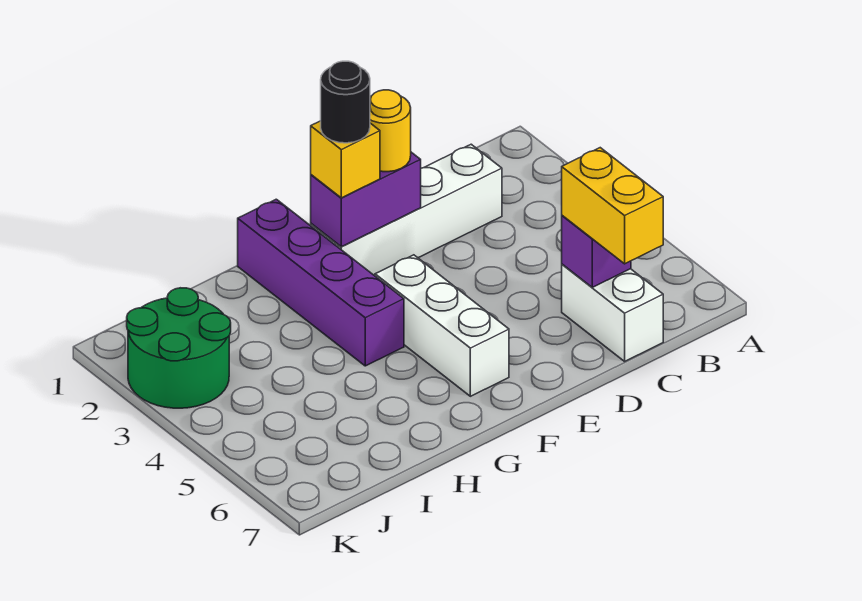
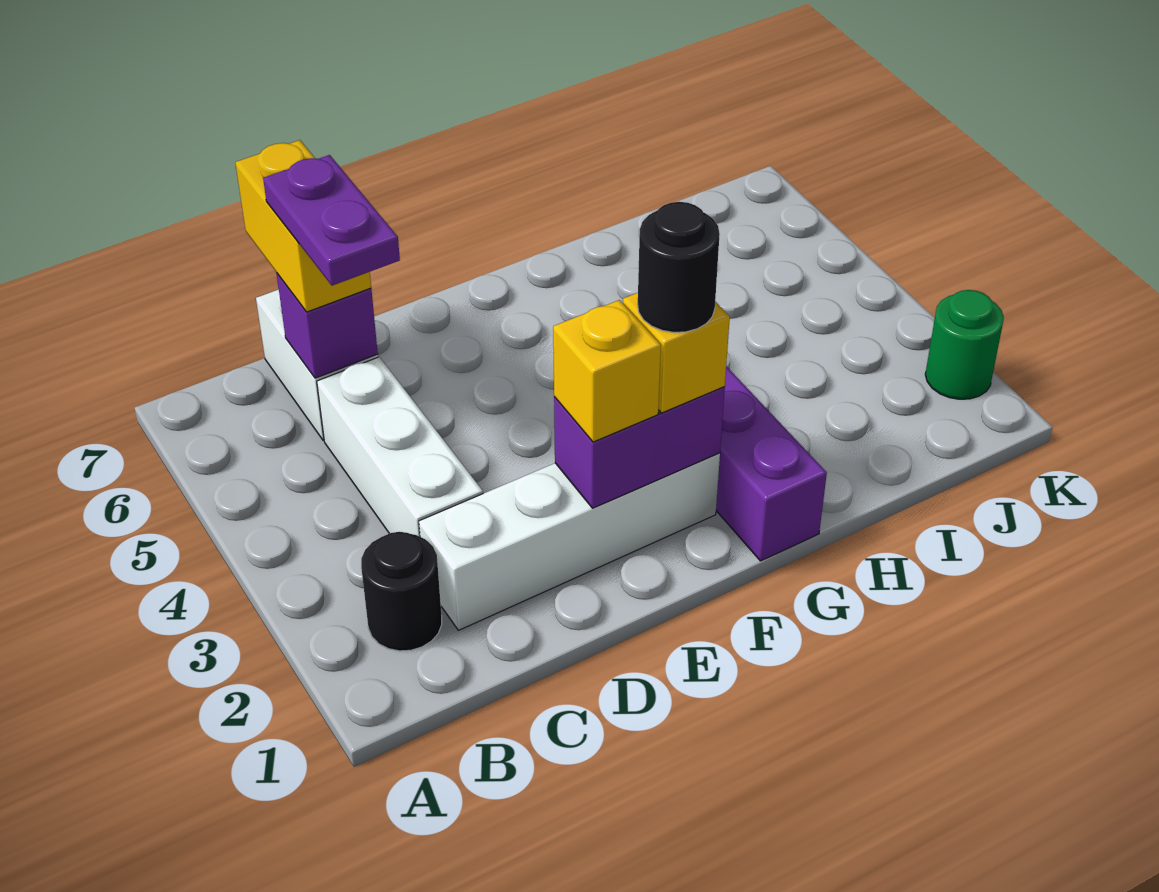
none -> black 1x1 round brick [361,532,442,651]
none -> purple 1x2 plate [263,155,400,286]
yellow 1x1 round brick [370,90,411,172] -> yellow 1x1 brick [553,300,661,442]
white 1x3 brick [375,255,509,396] -> white 1x3 brick moved to [317,357,483,537]
green 2x2 round brick [127,288,231,408] -> green 1x1 round brick [925,290,1004,399]

